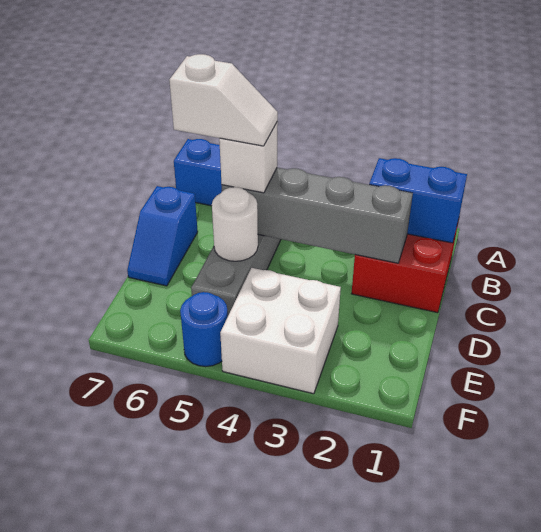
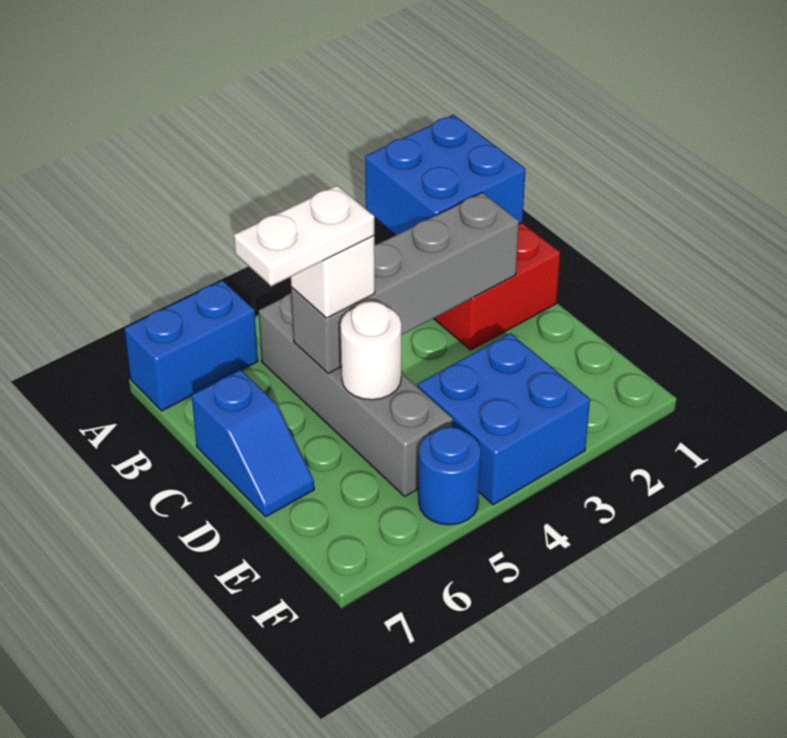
blue 1x2 brick [369,158,467,243] -> blue 2x2 brick [365,115,526,235]
white 1x2 slope [169,54,278,146] -> white 1x2 plate [234,186,374,286]
white 2x2 brick [220,268,341,394] -> blue 2x2 brick [417,333,590,505]

